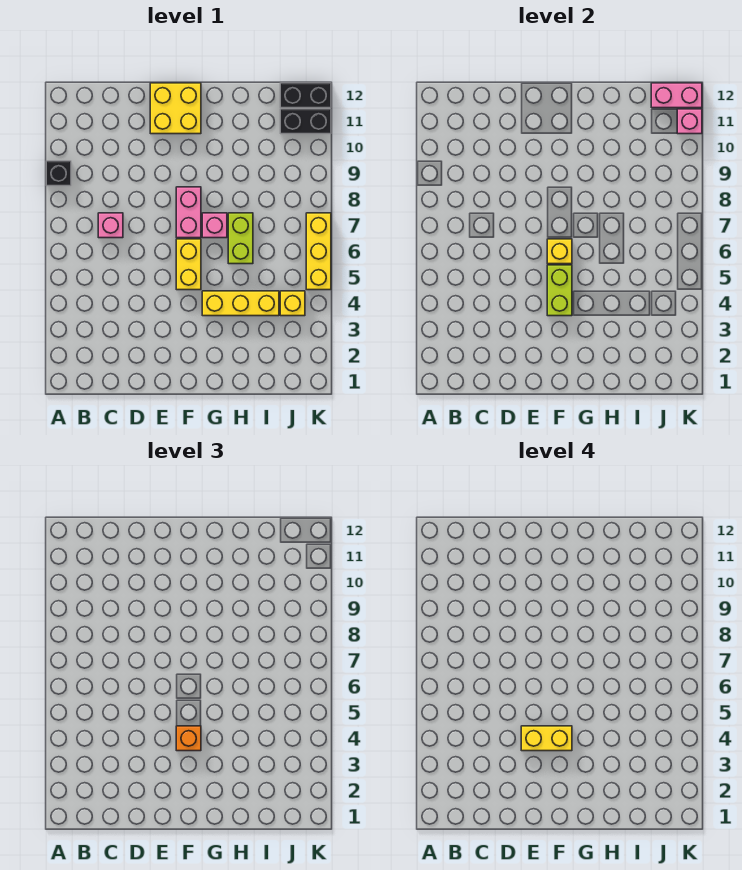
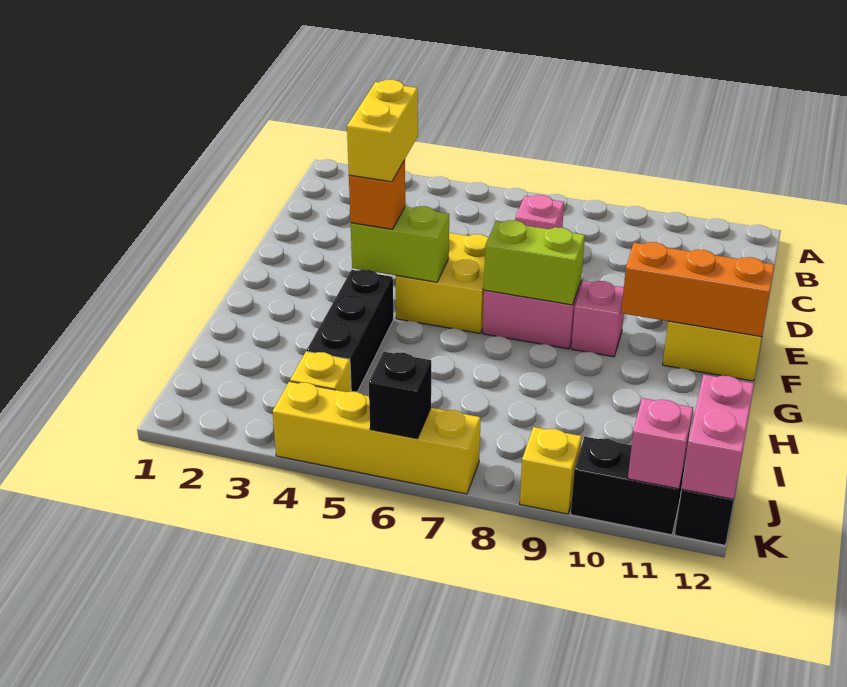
black 1x1 brick [46,161,71,186] -> black 1x1 brick moved to [369,352,431,438]
yellow 1x2 brick [176,239,201,290] -> yellow 2x2 brick [396,233,488,333]
yellow 1x1 brick [547,239,572,264] -> yellow 1x1 brick moved to [520,427,582,514]
none -> orange 1x3 brick [621,242,775,337]
yellow 1x3 brick [202,291,279,316] -> black 1x3 brick [307,270,393,392]
pink 1x1 brick [202,213,227,238] -> pink 1x1 brick moved to [571,281,624,357]
lime 1x2 brick [228,213,253,264] -> lime 1x2 brick moved to [484,220,585,305]
black 1x2 brick [280,109,331,134] -> black 1x2 brick turned to [571,437,686,535]
yellow 1x3 brick [306,213,331,290] -> yellow 1x4 brick [273,381,481,494]

